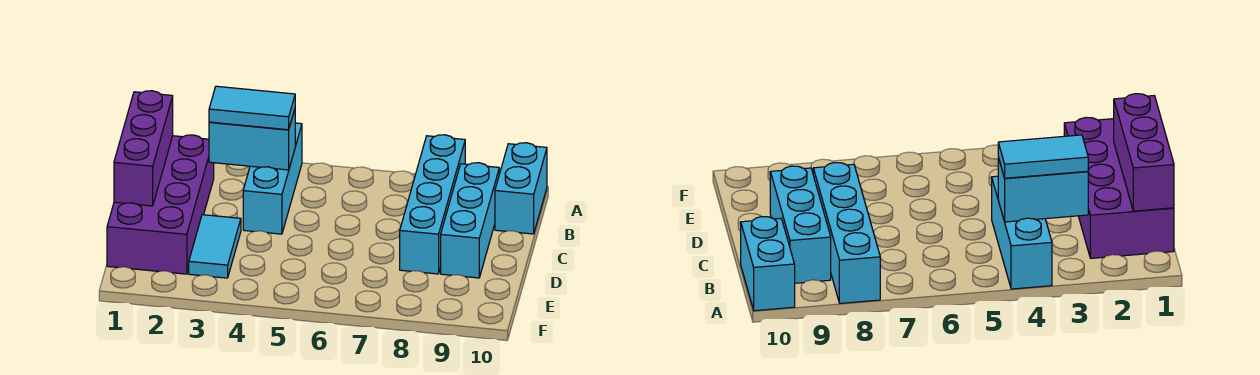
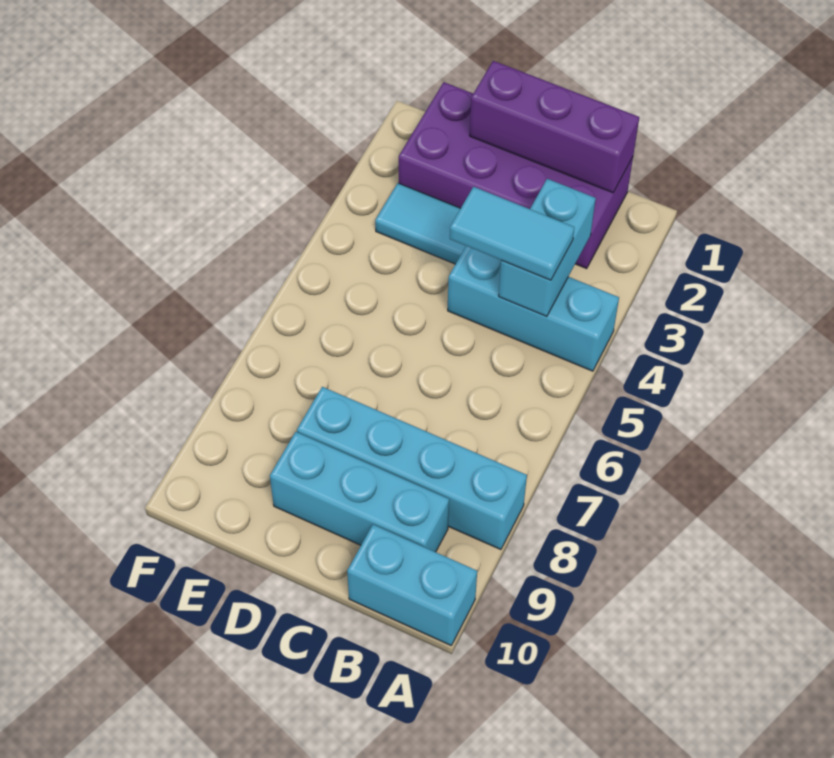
cyan 1x2 tile [209,86,295,130] -> cyan 1x2 tile turned to [450,187,575,280]

